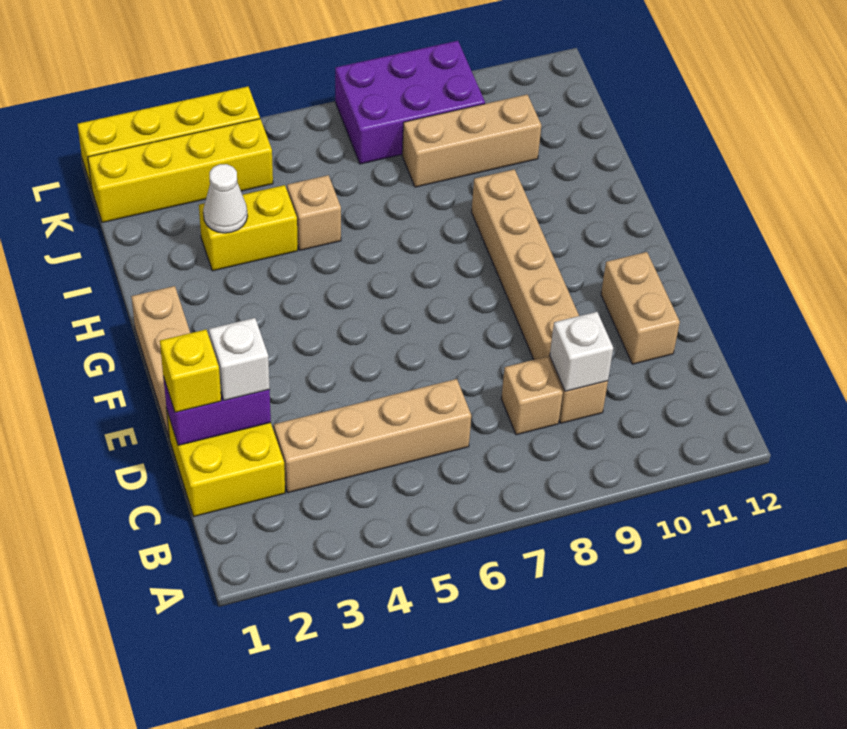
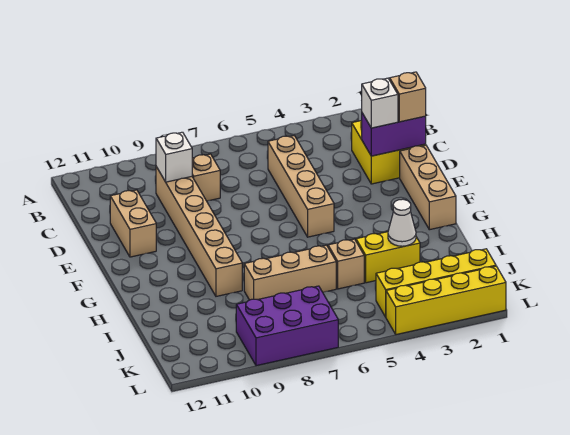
tan 1x4 brick [274,379,471,493] -> tan 1x4 brick turned to [268,136,334,237]
yellow 1x1 brick [160,330,221,412] -> tan 1x1 brick [390,72,426,122]
tan 1x3 brick [402,95,541,187] -> tan 1x3 brick moved to [244,245,336,300]

